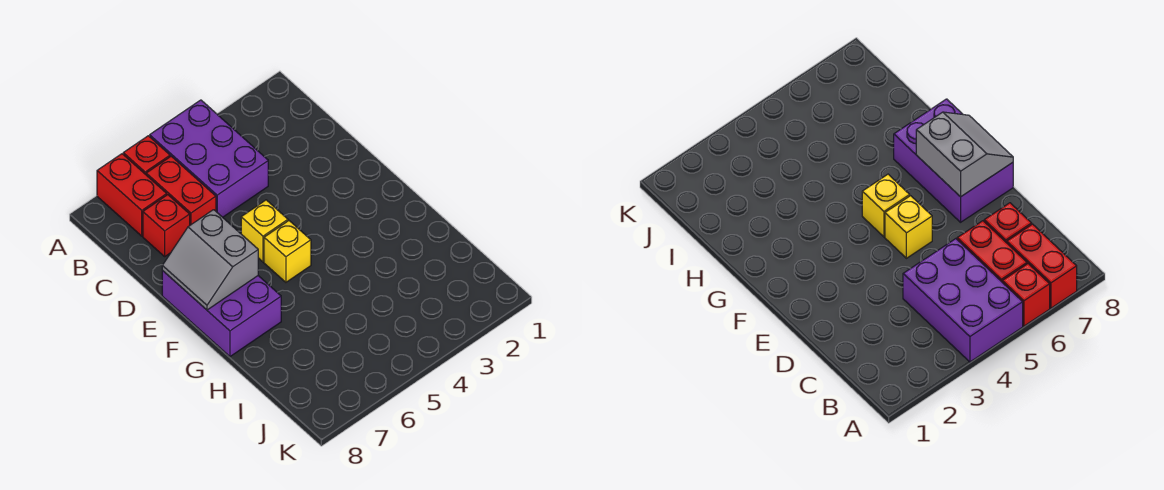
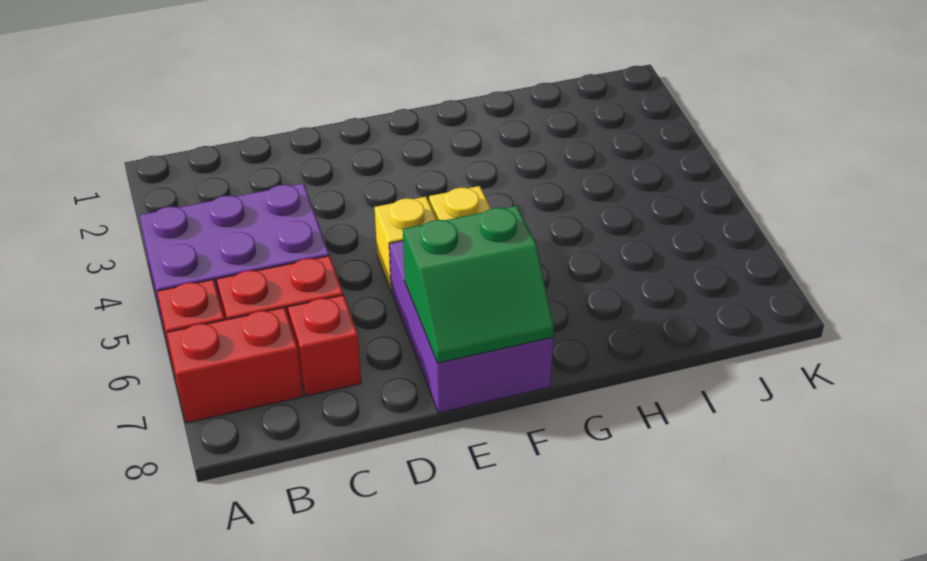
purple 2x3 brick [162,271,281,357] -> purple 2x3 brick turned to [389,241,553,413]
grey 2x2 slope [162,210,258,310] -> green 2x2 slope [403,206,554,363]

